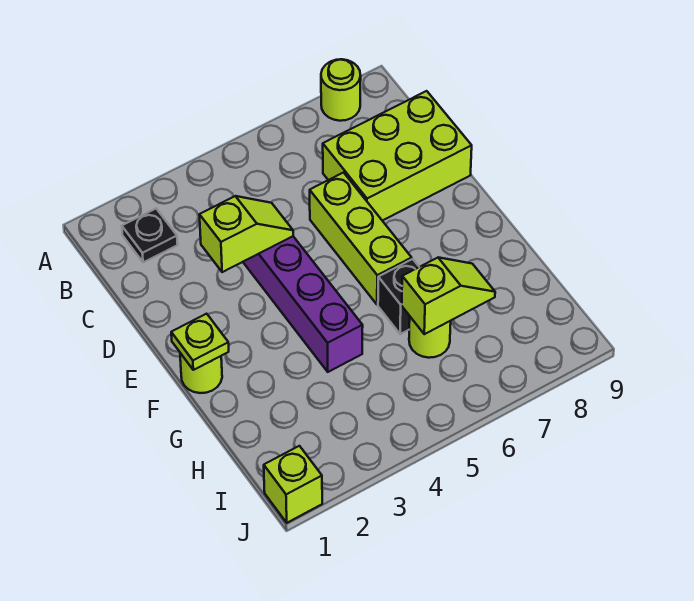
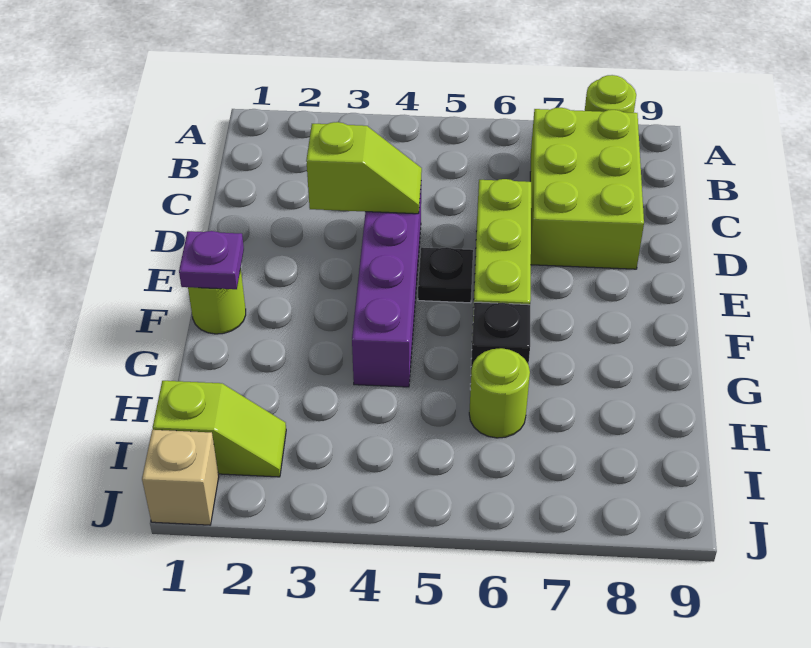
black 1x1 plate [122,209,178,262] -> black 1x1 plate moved to [418,247,473,303]
lime 2x3 brick [323,91,472,221] -> lime 2x3 brick turned to [530,108,644,269]
lime 1x1 plate [171,314,229,370] -> purple 1x1 plate [179,231,244,289]
lime 1x2 slope [402,257,495,334] -> lime 1x2 slope moved to [153,381,286,477]
lime 1x1 brick [264,446,322,523] -> tan 1x1 brick [142,430,219,525]

